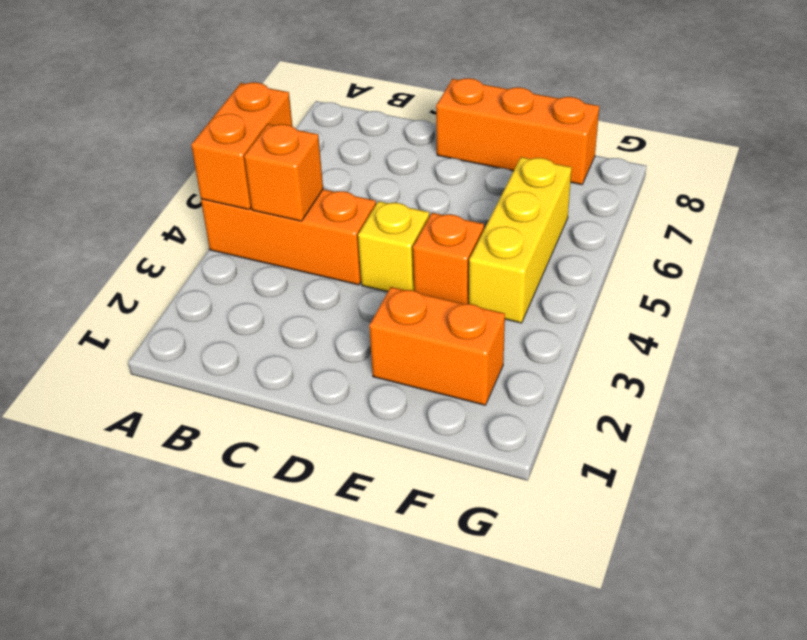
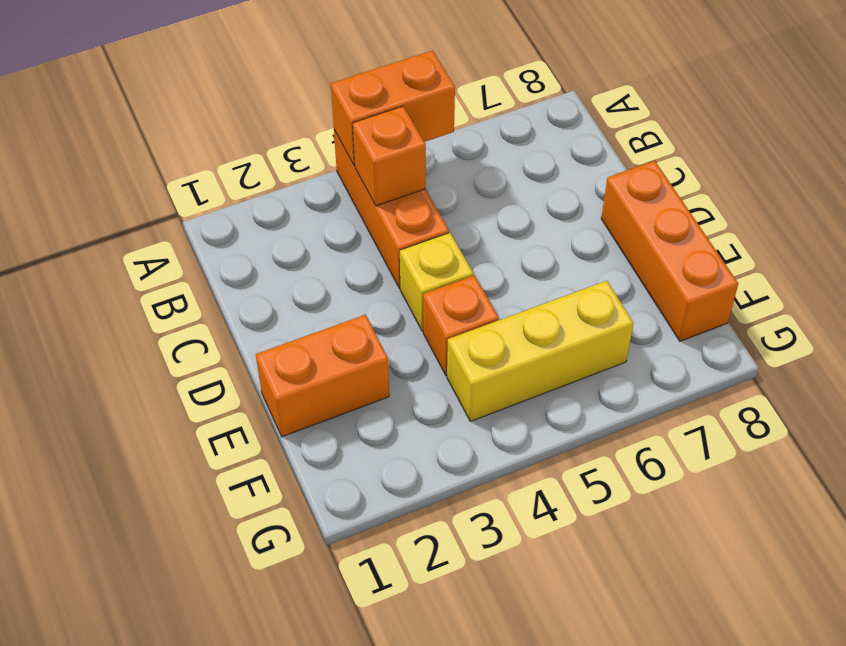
orange 1x2 brick [369,287,505,405] -> orange 1x2 brick turned to [256,315,389,437]

